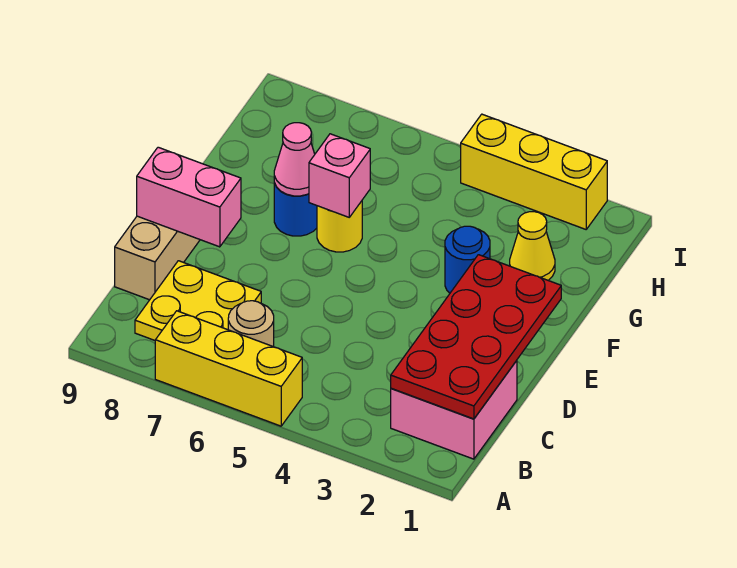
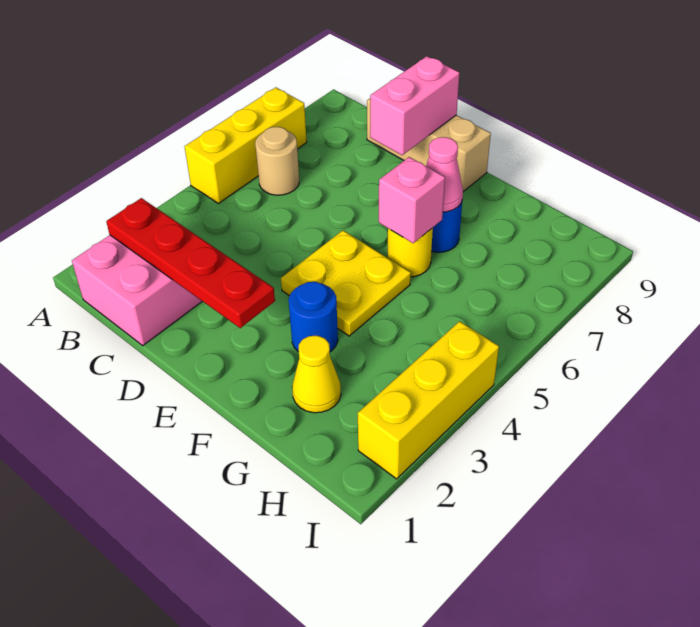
red 2x4 plate [391,255,561,419] -> red 1x4 plate [106,198,275,328]
yellow 2x2 plate [135,261,261,340] -> yellow 2x2 plate moved to [281,231,411,336]

